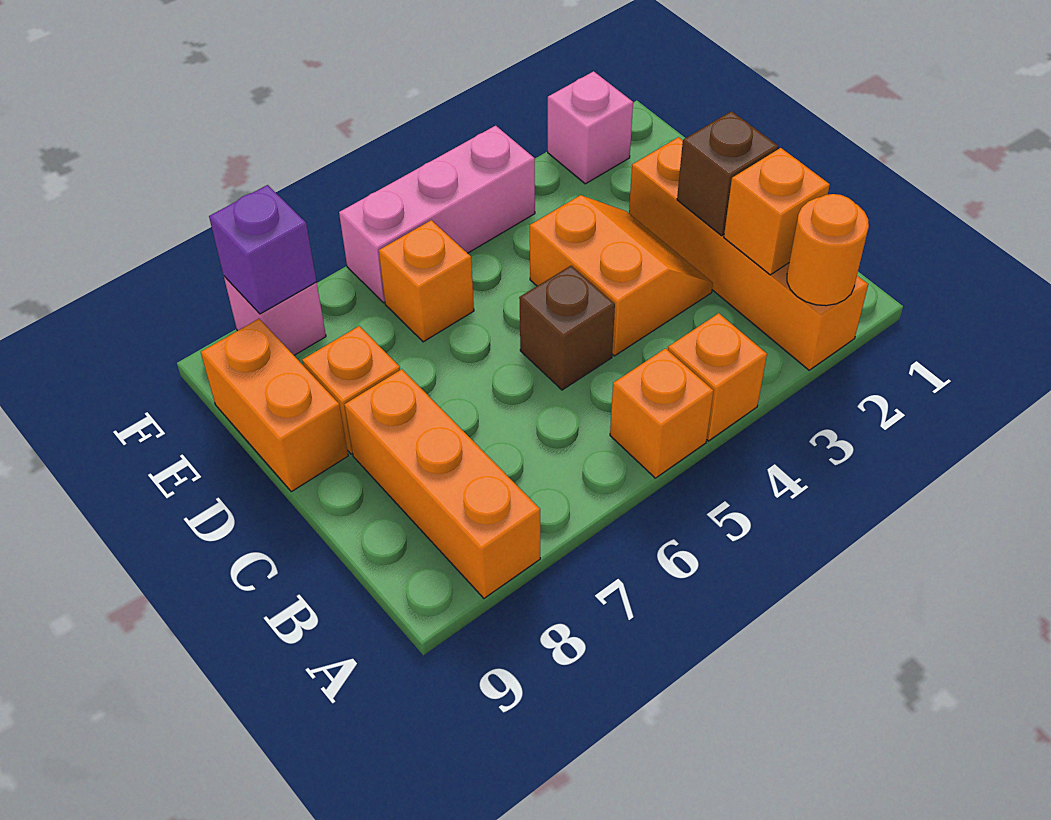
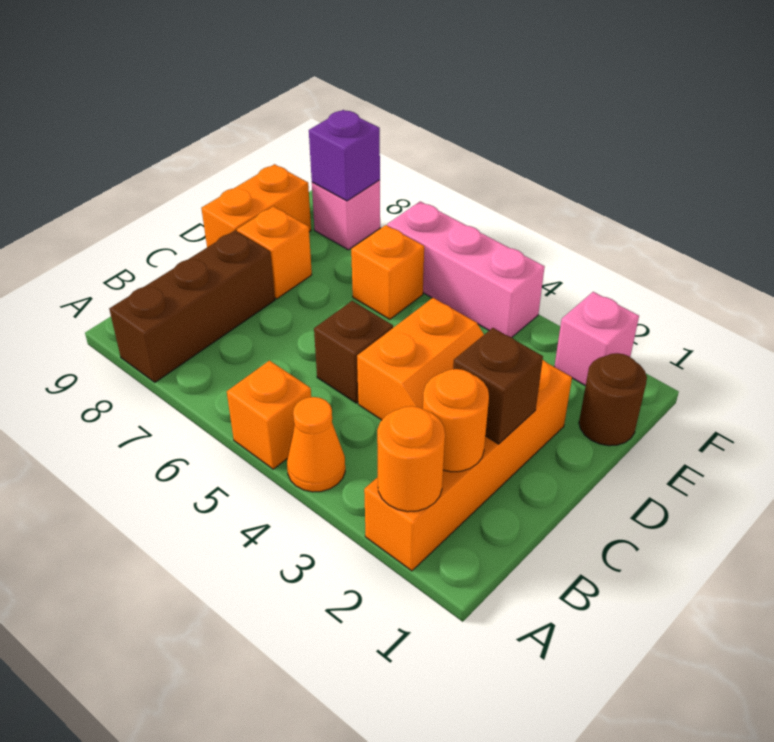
orange 1x1 brick [668,313,767,441] -> orange 1x1 cone [287,397,345,492]
orange 1x3 brick [344,369,540,598] -> brown 1x3 brick [109,230,275,382]
orange 1x1 brick [724,148,830,275] -> orange 1x1 round brick [423,369,489,472]
none -> brown 1x1 round brick [579,353,647,446]

